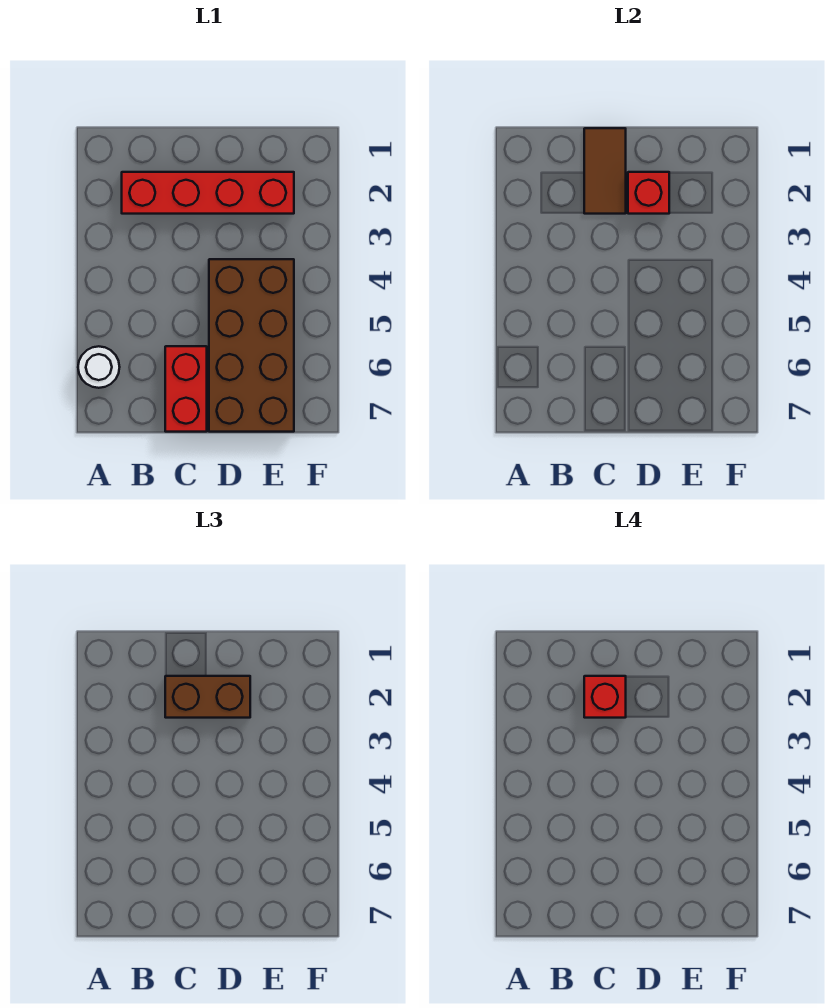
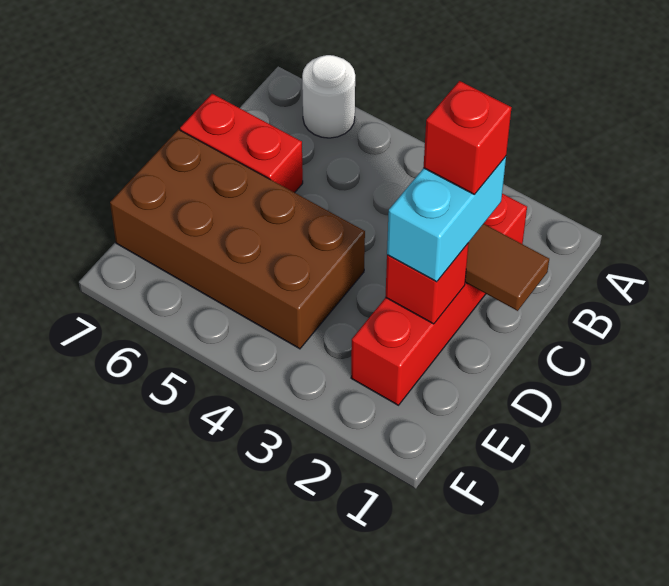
brown 1x2 brick [165,676,250,718] -> cyan 1x2 brick [387,157,506,282]

